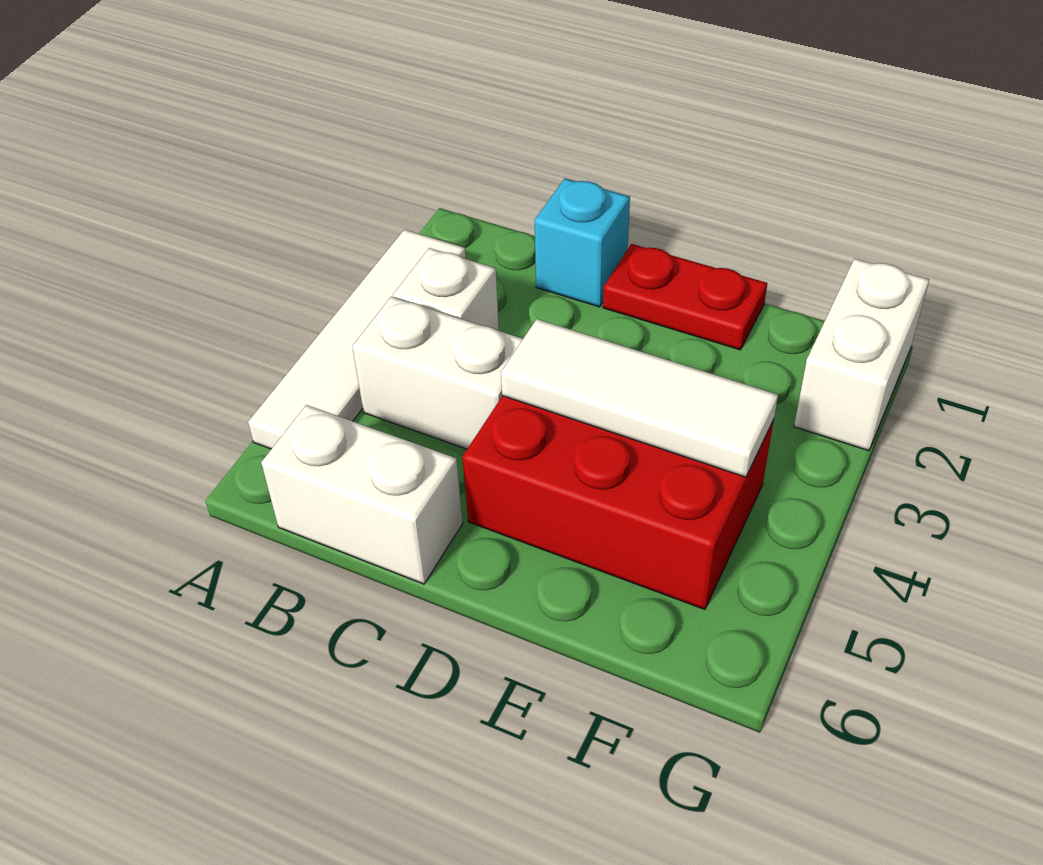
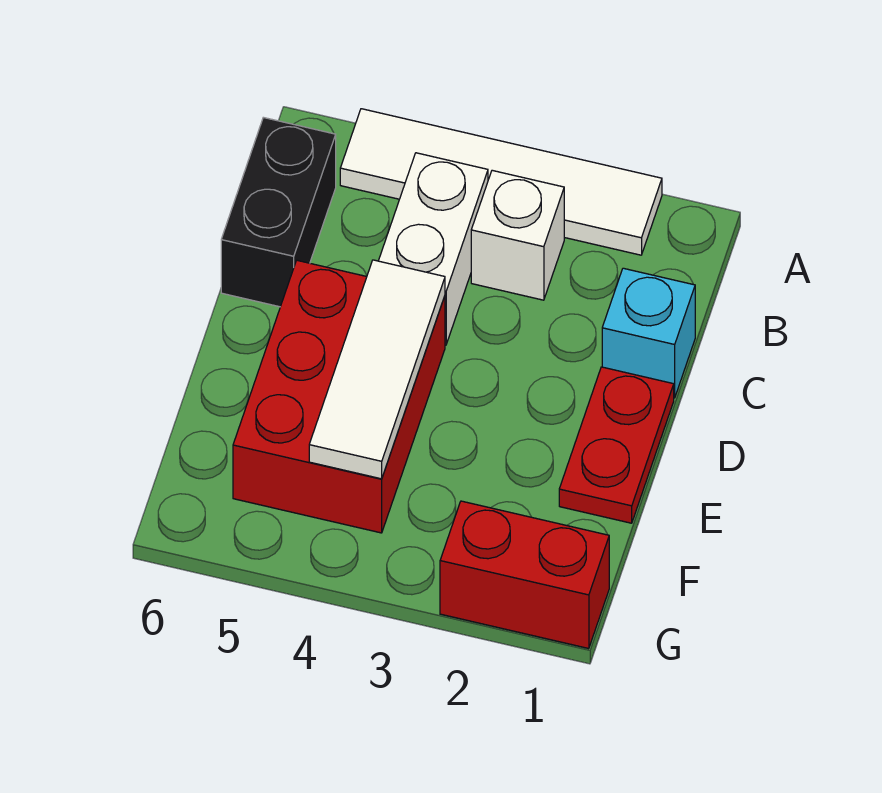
white 1x2 brick [261,405,463,584] -> black 1x2 brick [221,117,336,307]
white 1x2 brick [794,259,929,451] -> red 1x2 brick [440,501,609,649]

